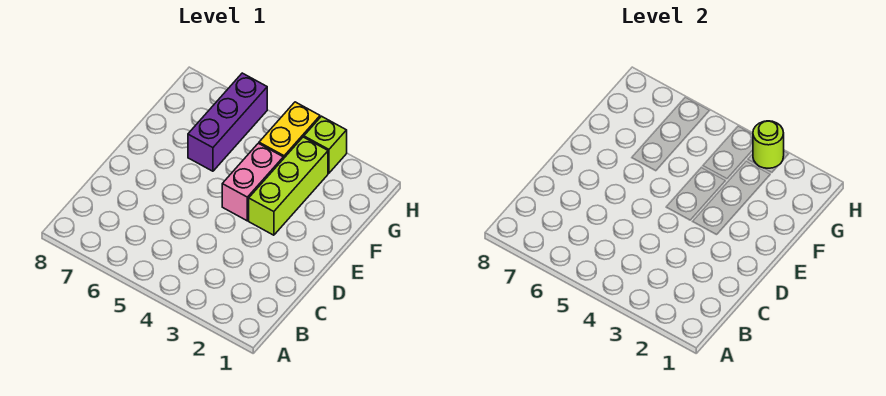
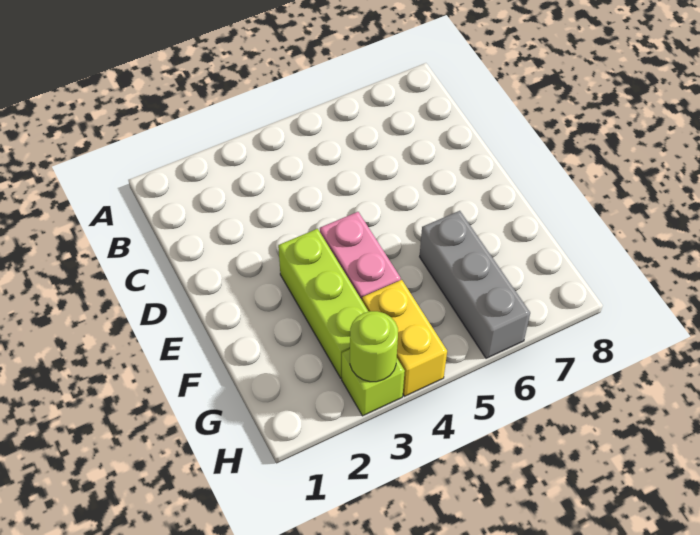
purple 1x3 brick [188,73,267,171] -> grey 1x3 brick [420,211,530,358]

